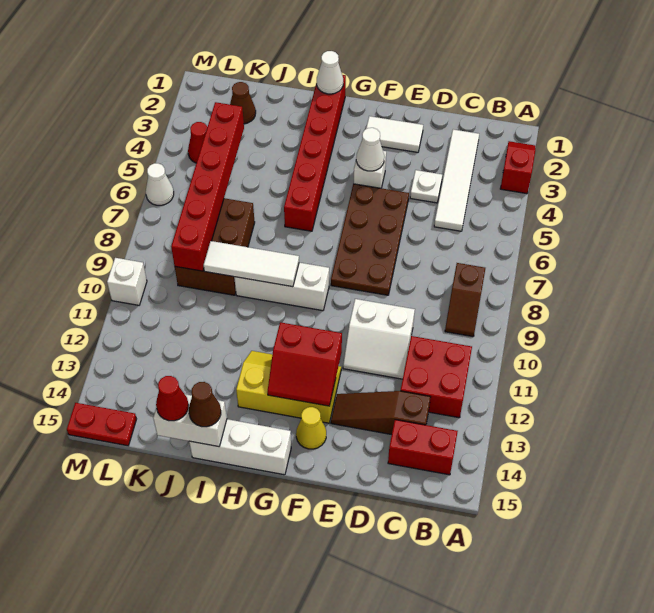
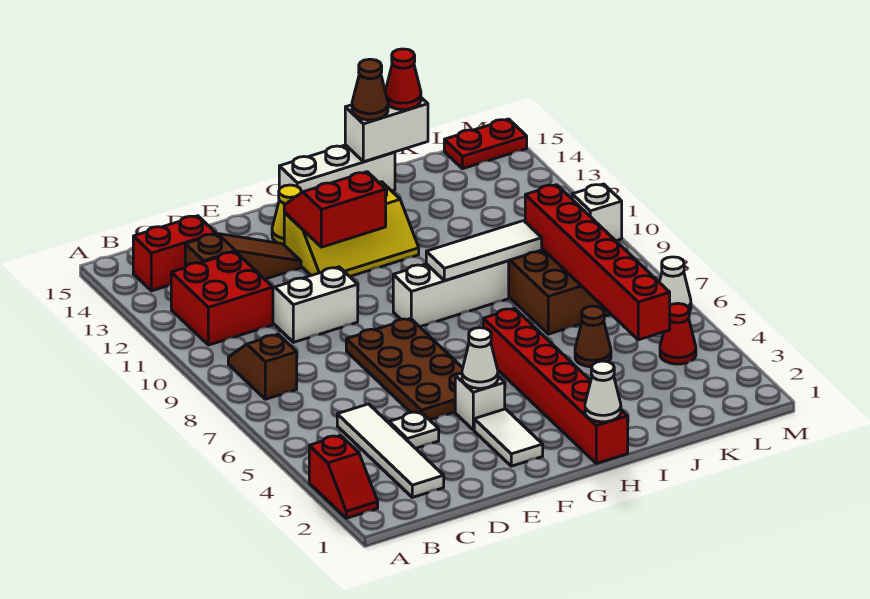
white 1x2 tile [366,116,423,152] -> white 1x2 tile turned to [474,409,543,466]
brown 1x1 cone [230,82,256,124] -> brown 1x1 cone moved to [575,306,611,367]

